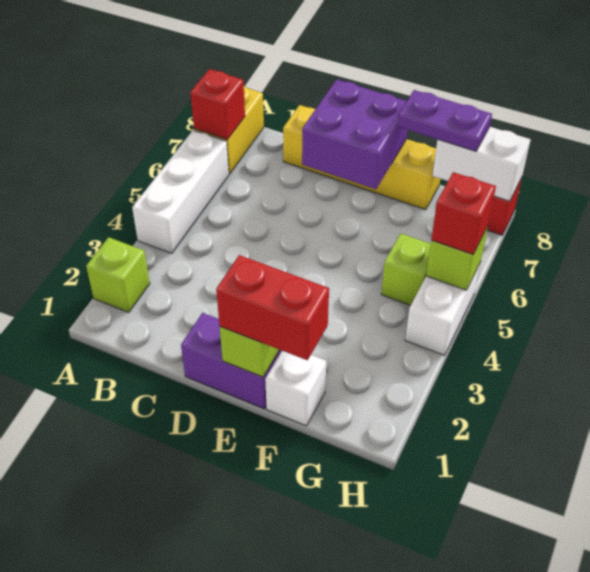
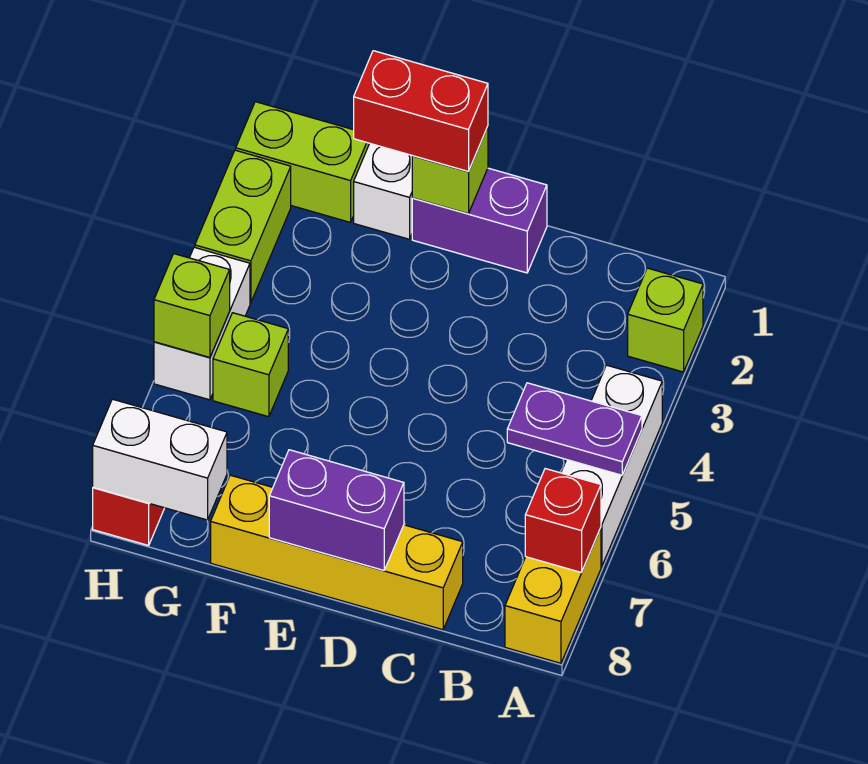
purple 2x2 brick [302,79,408,189] -> purple 1x2 brick [269,450,404,570]
purple 1x2 plate [398,90,492,151] -> purple 1x2 plate moved to [507,383,642,475]
none -> lime 1x2 brick [236,102,369,222]
none -> lime 1x2 brick [195,150,291,303]
red 1x1 brick [431,172,496,254] -> none

